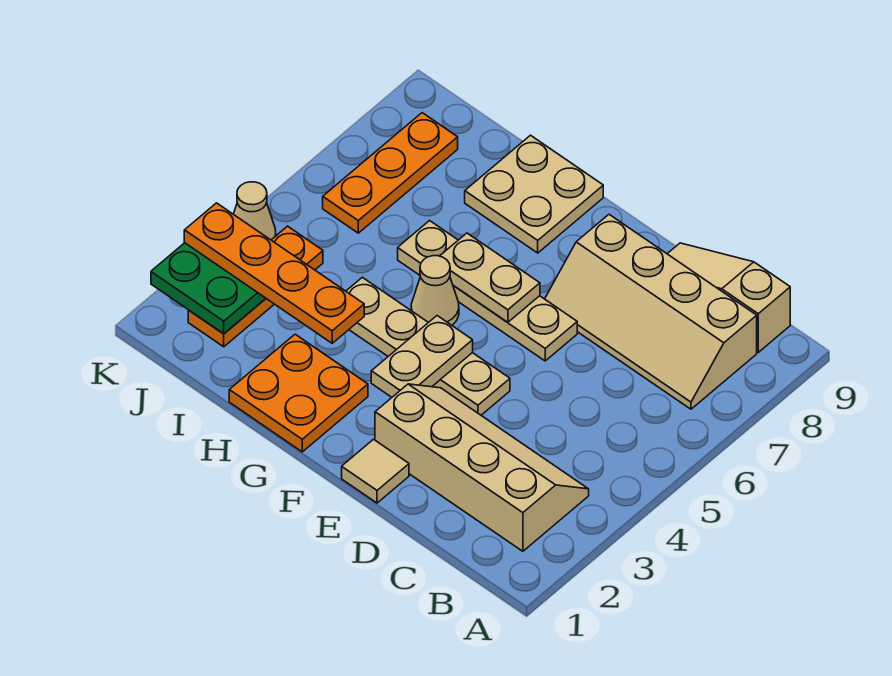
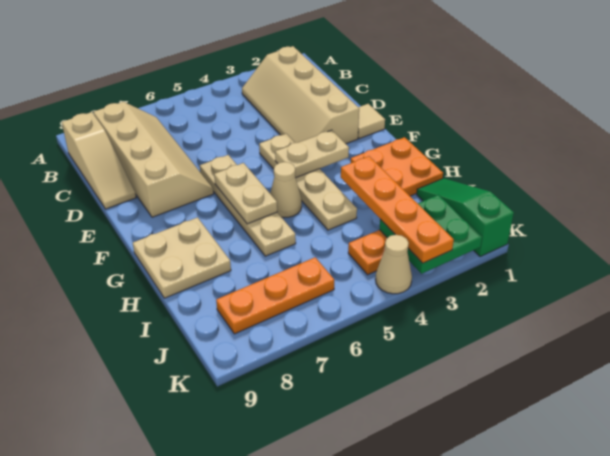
none -> green 1x3 slope [417,178,514,256]

